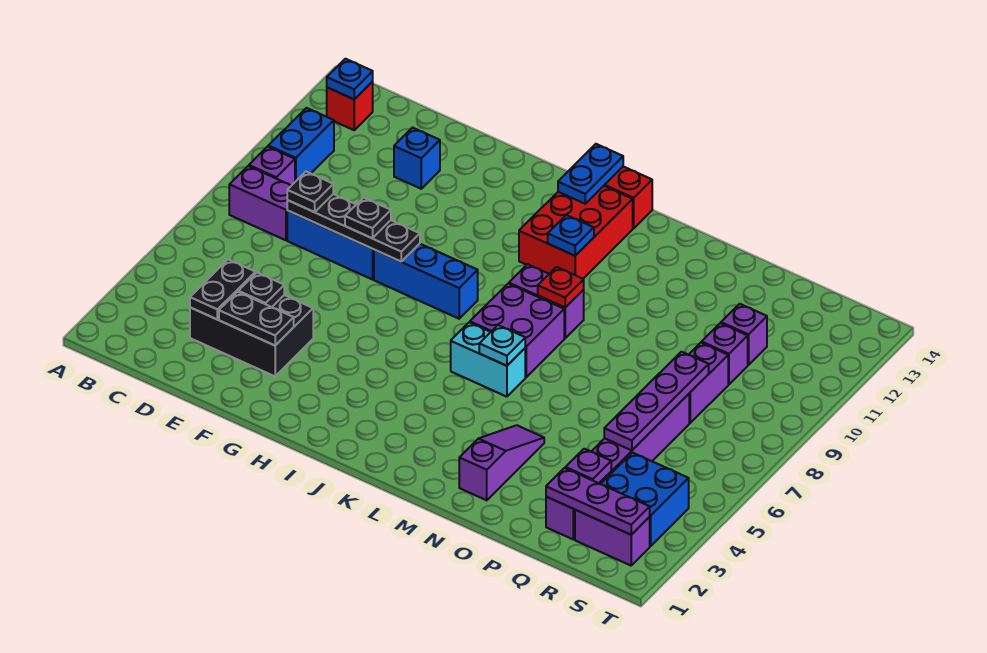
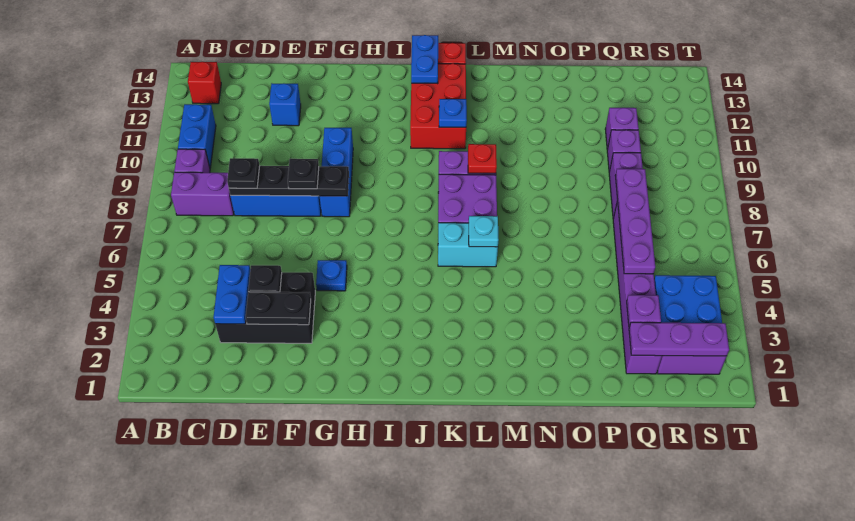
blue 1x1 plate [327,59,373,99] -> blue 1x1 plate moved to [316,260,347,291]
black 1x2 plate [190,259,255,319] -> blue 1x2 plate [214,265,250,324]
blue 1x3 brick [374,244,478,319] -> blue 1x3 brick turned to [320,128,353,217]
purple 1x3 slope [459,425,544,500] -> none

